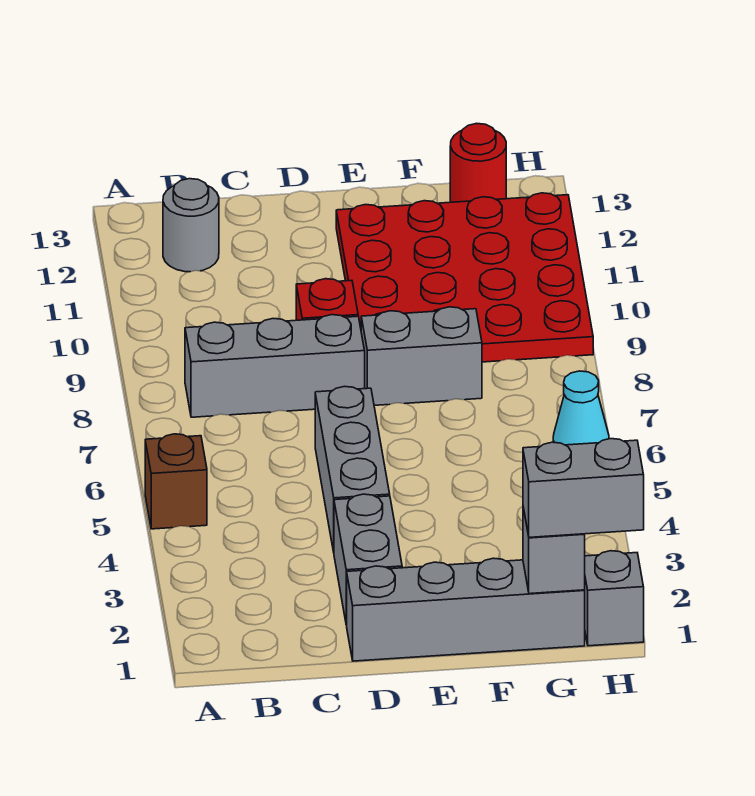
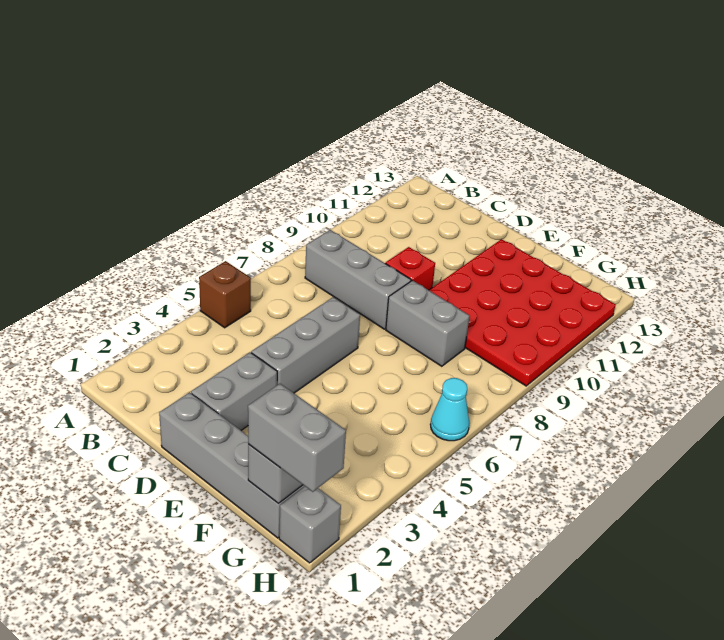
grey 1x1 round brick [163,179,219,272] -> none
red 1x1 round brick [450,123,506,202] -> none

